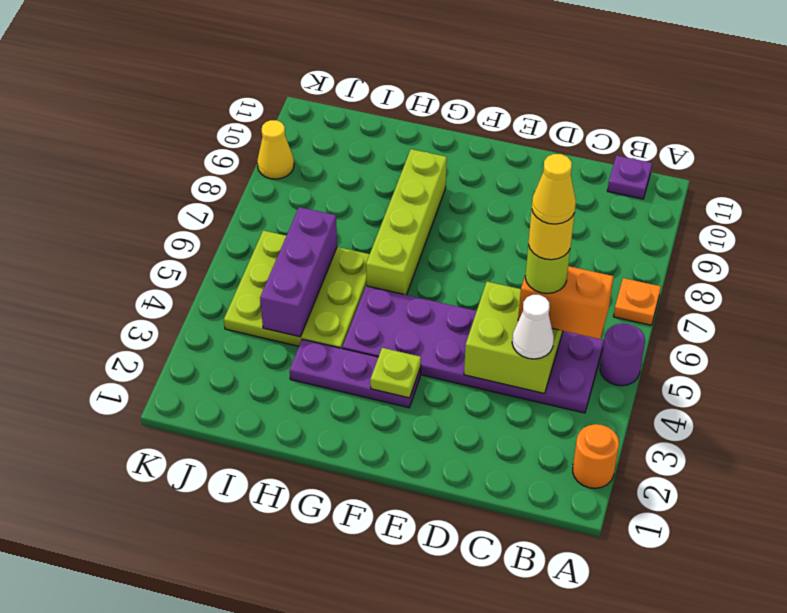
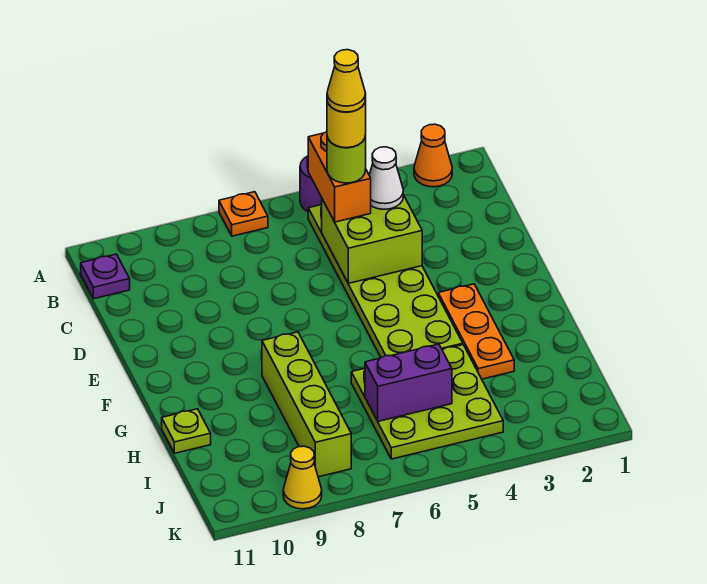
orange 1x1 round brick [573,424,619,488] -> orange 1x1 cone [414,124,452,187]
purple 2x6 plate [342,286,604,413] -> lime 2x6 plate [308,205,463,358]
purple 1x3 plate [290,339,421,408] -> orange 1x3 plate [438,284,514,379]
lime 1x1 plate [370,348,421,398] -> lime 1x1 plate moved to [162,409,211,453]
lime 1x4 brick [366,149,447,295] -> lime 1x4 brick turned to [262,332,351,477]
purple 1x3 brick [260,207,337,337] -> purple 1x2 brick [365,344,452,421]

